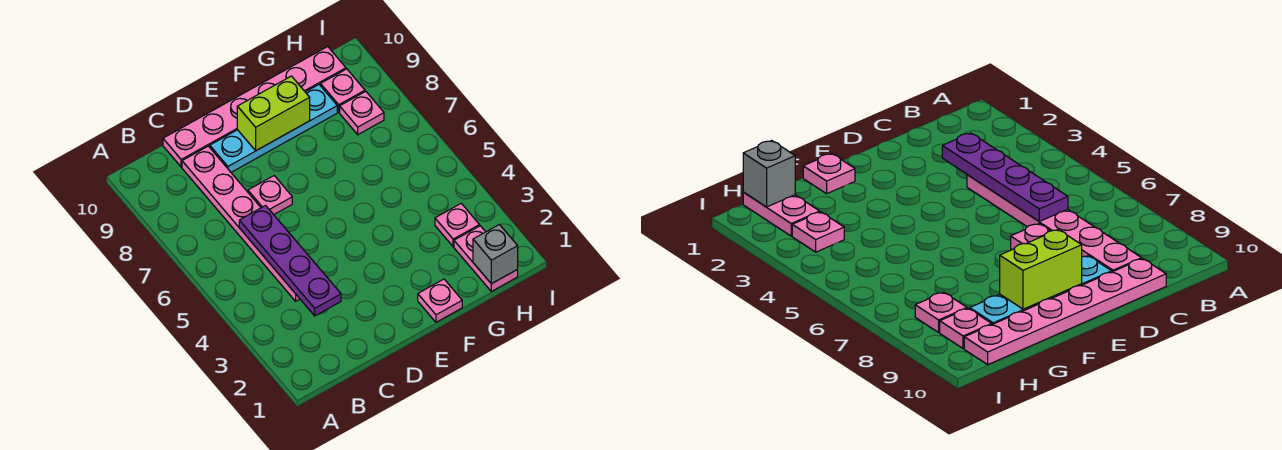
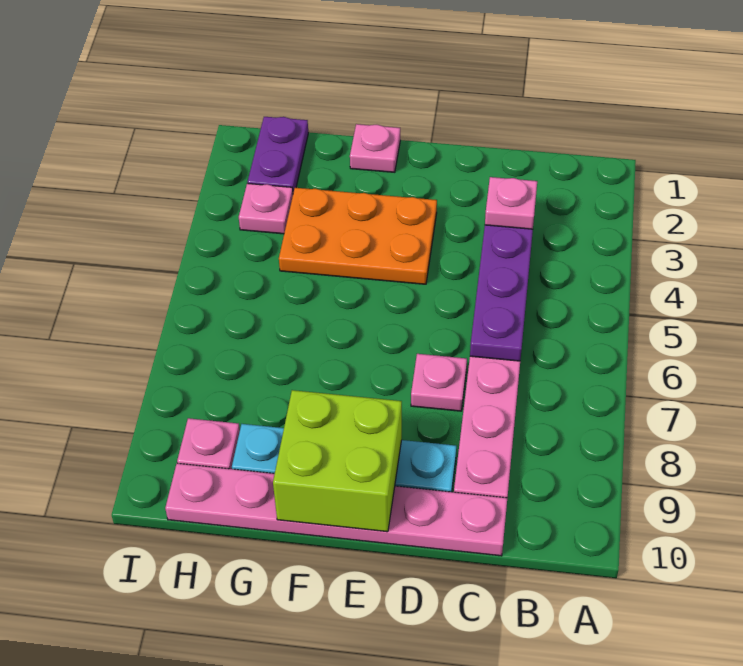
none -> orange 2x3 plate [279,188,437,284]
lime 1x2 brick [237,76,310,151] -> lime 2x2 brick [273,390,402,532]
pink 1x2 plate [454,226,518,291] -> purple 1x2 plate [248,117,308,192]
grey 1x1 brick [473,225,518,284] -> none
pink 1x1 plate [340,91,384,135] -> pink 1x1 plate moved to [485,177,537,229]

